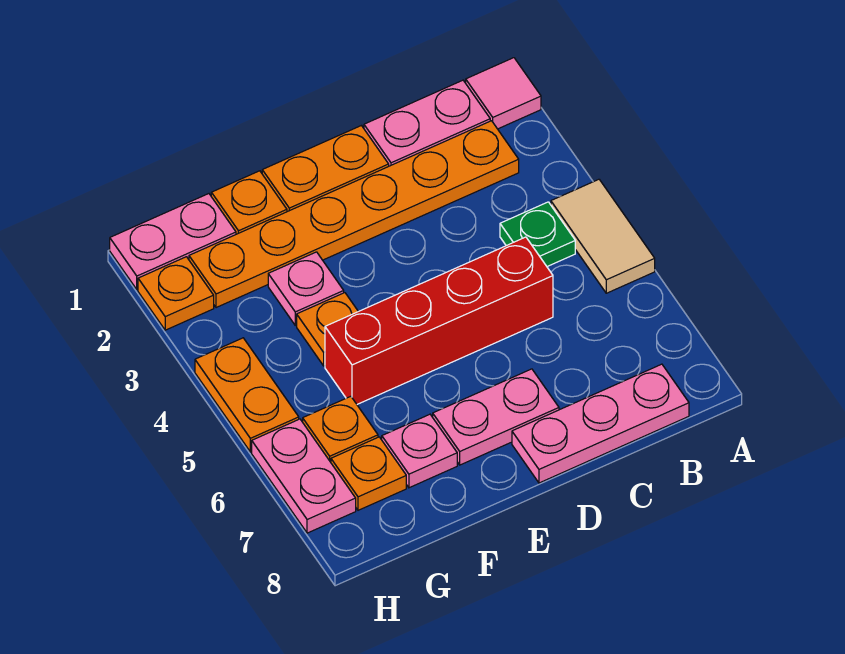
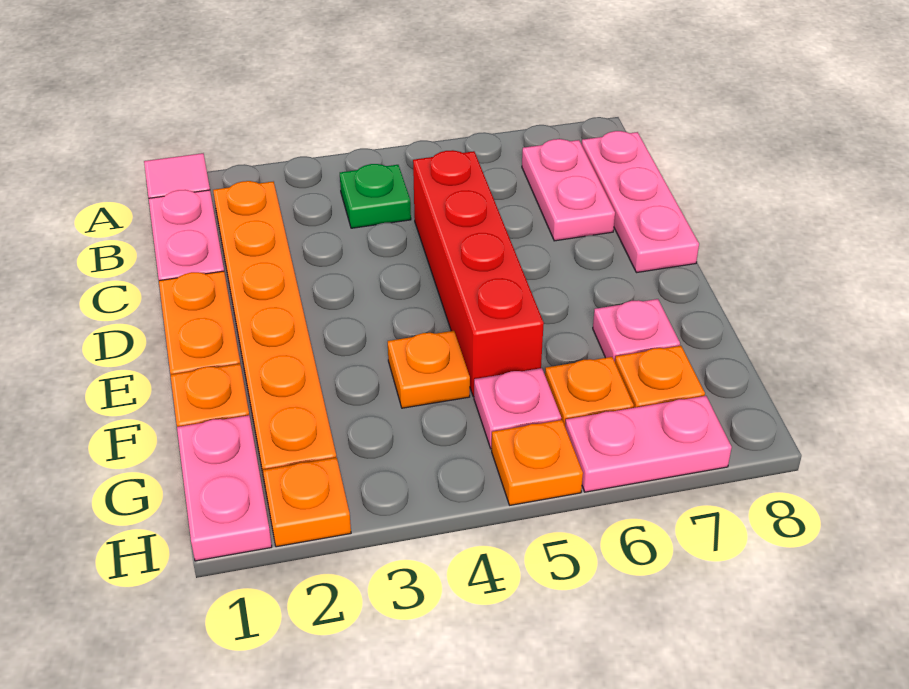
tan 1x2 tile [551,179,655,293] -> none
pink 1x2 plate [433,369,559,465] -> pink 1x2 plate moved to [522,139,615,241]
pink 1x1 plate [268,252,344,325] -> pink 1x1 plate moved to [474,368,561,449]
orange 1x2 plate [195,338,299,452] -> orange 1x1 plate [492,420,583,505]

